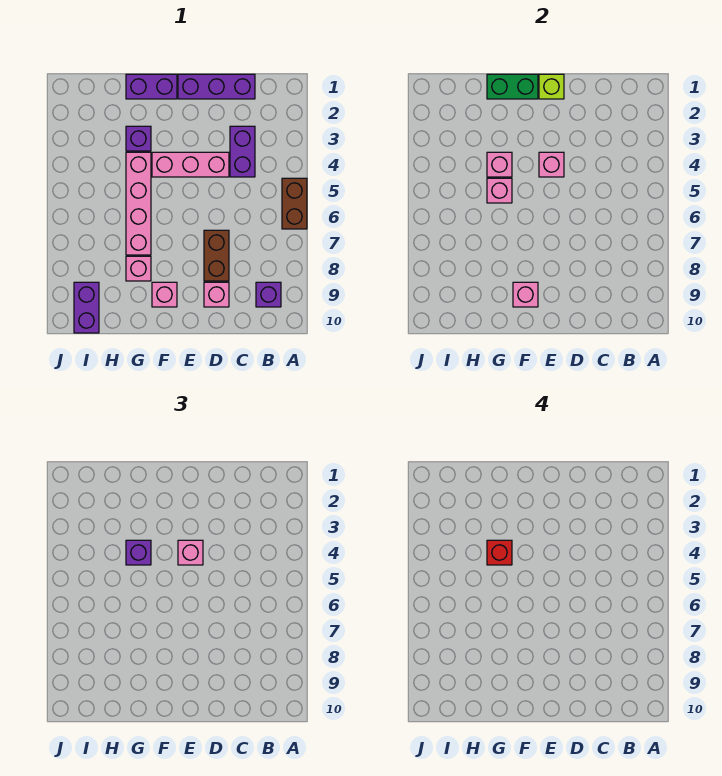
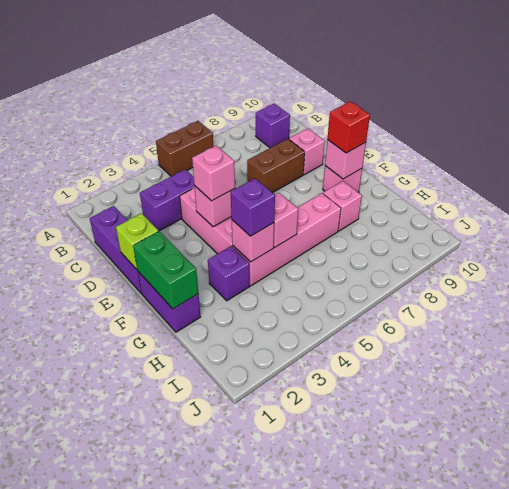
red 1x1 brick [487,540,512,565] -> red 1x1 brick moved to [327,101,370,153]
purple 1x2 brick [74,282,99,333] -> none

